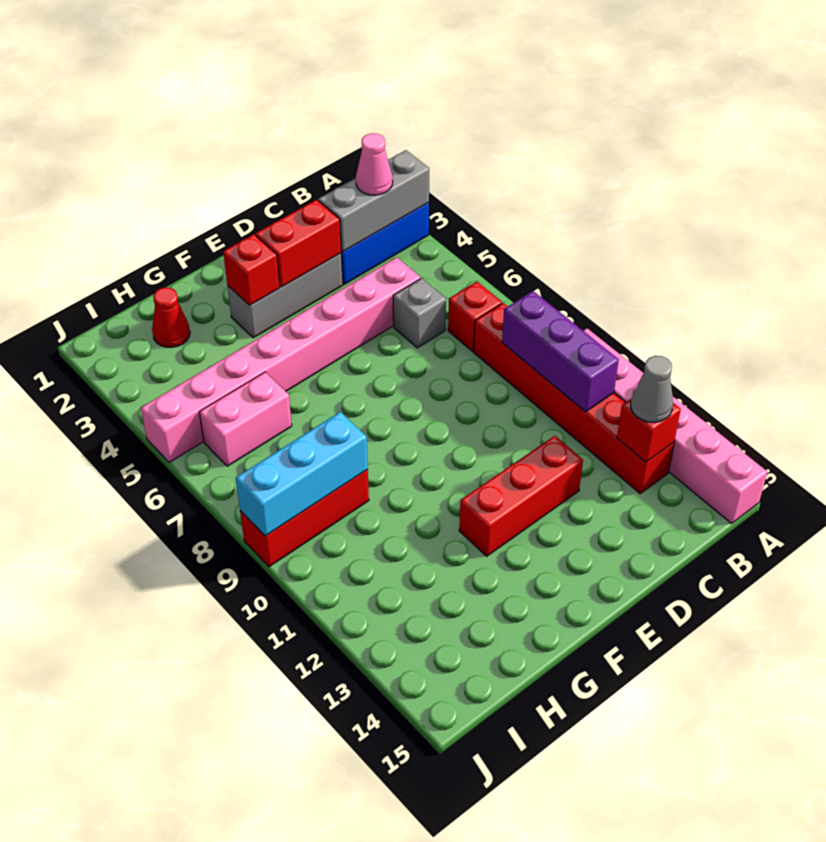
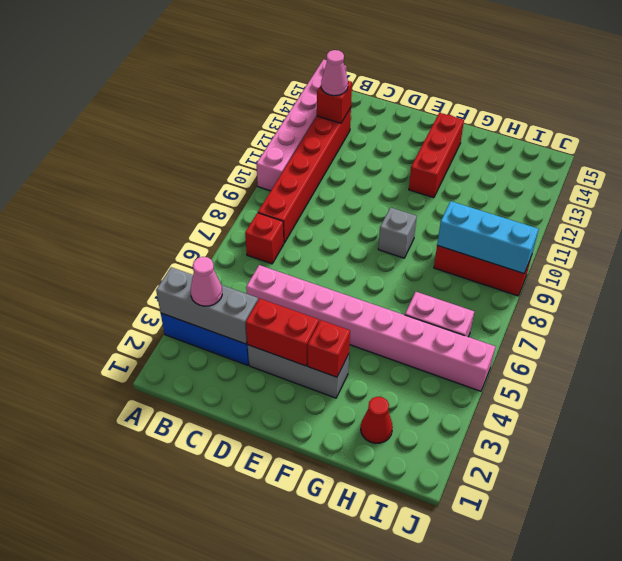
purple 1x3 brick [502,291,619,412] -> none
grey 1x1 cone [631,356,673,422] -> pink 1x1 cone [321,50,348,96]
grey 1x1 brick [393,278,446,348] -> grey 1x1 brick moved to [378,207,417,258]
red 1x3 brick [459,436,583,556] -> red 1x3 brick turned to [409,113,464,198]

